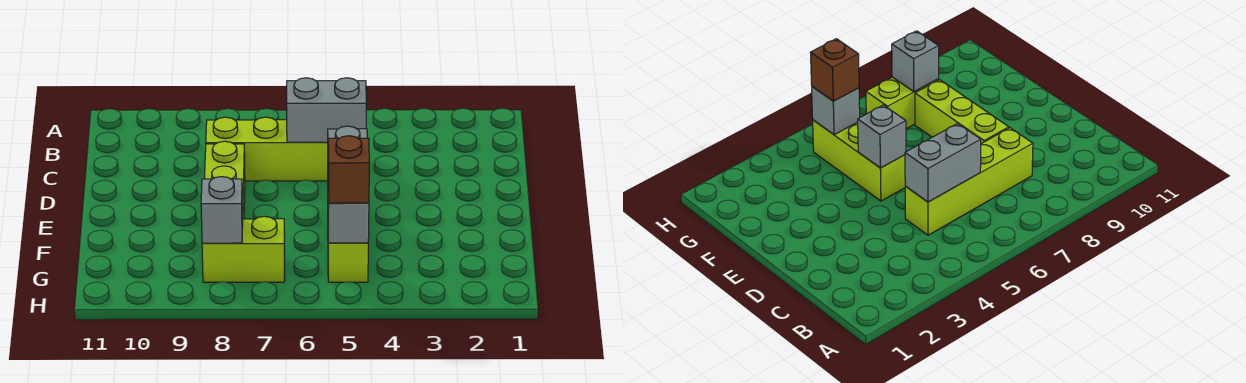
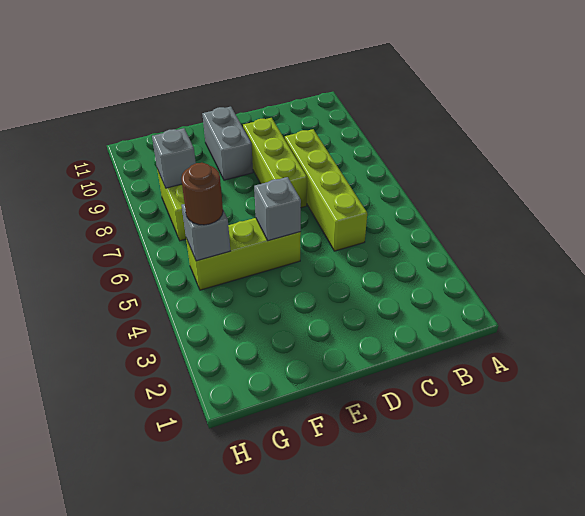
grey 1x2 brick [287,78,366,142] -> grey 1x2 brick moved to [202,107,253,180]
lime 1x3 brick [204,141,245,219] -> lime 1x3 brick turned to [243,118,307,208]
brown 1x1 brick [328,136,369,203] -> brown 1x1 round brick [181,163,223,225]

